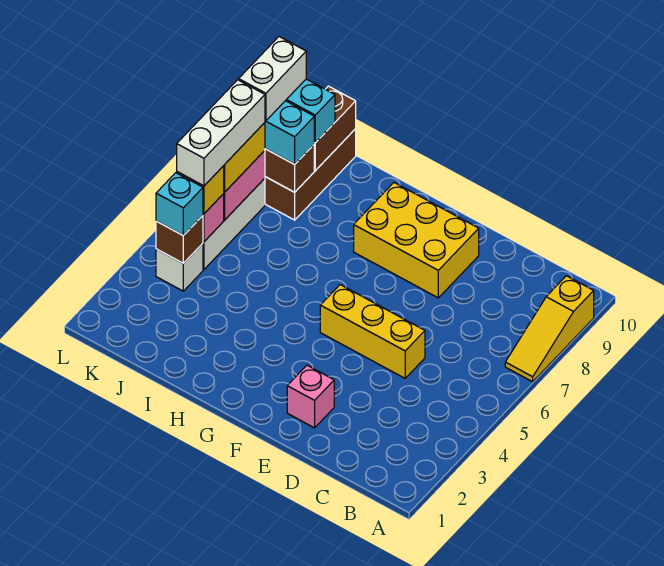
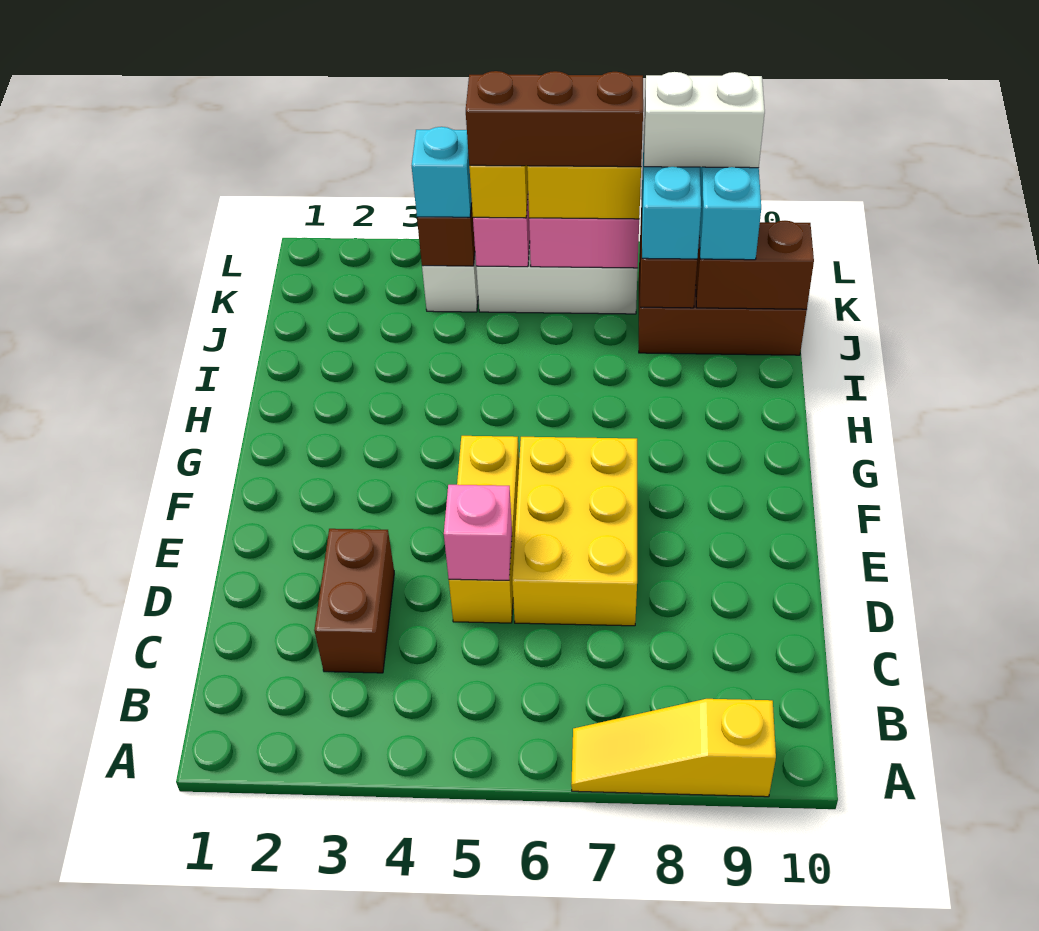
none -> brown 1x2 brick [314,529,394,673]
pink 1x1 brick [287,365,334,428] -> pink 1x1 brick moved to [444,485,512,580]
yellow 2x3 brick [354,183,479,298] -> yellow 2x3 brick moved to [512,437,637,626]
white 1x3 brick [177,80,265,186] -> brown 1x3 brick [466,71,643,167]

